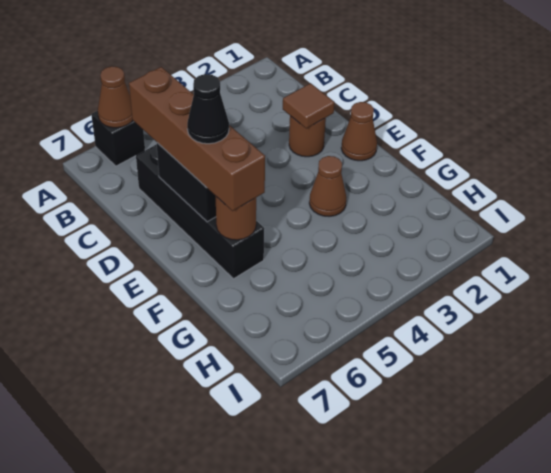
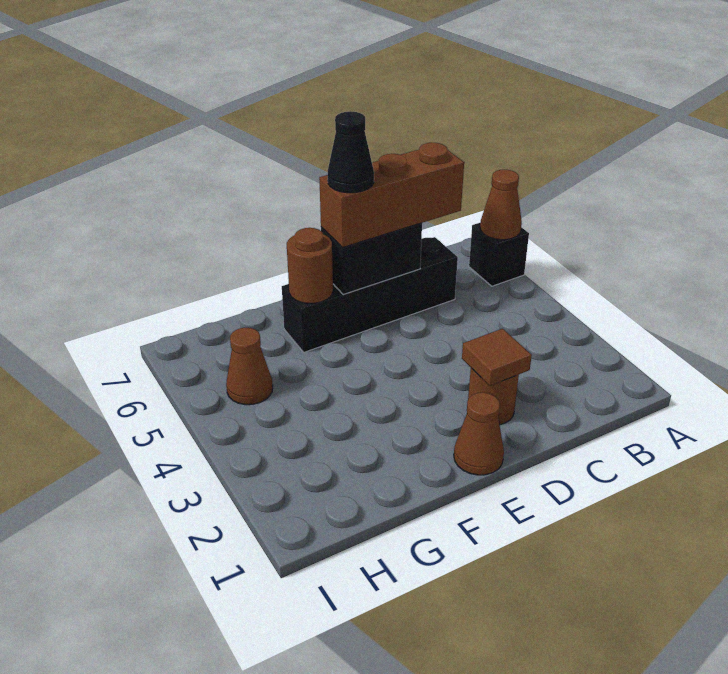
brown 1x4 brick [129,67,265,211] -> brown 1x3 brick [319,143,464,248]
brown 1x1 cone [309,156,347,217] -> brown 1x1 cone moved to [226,328,273,405]

